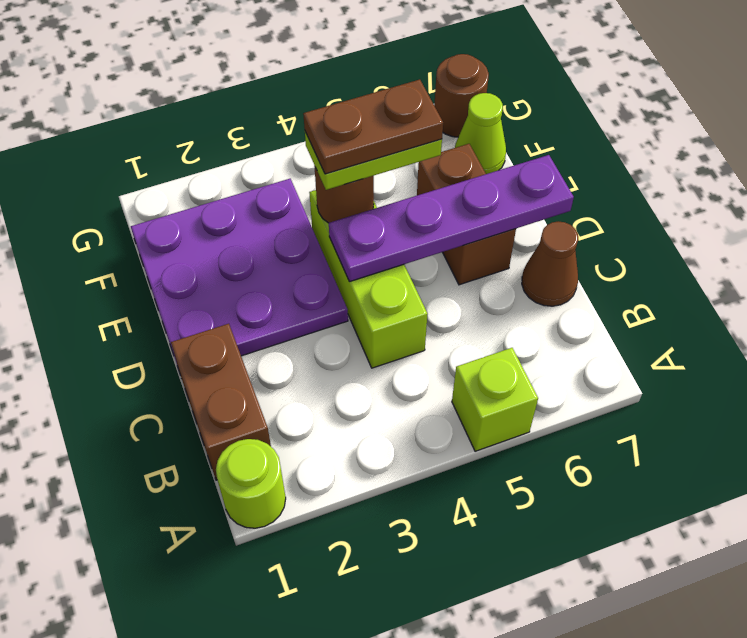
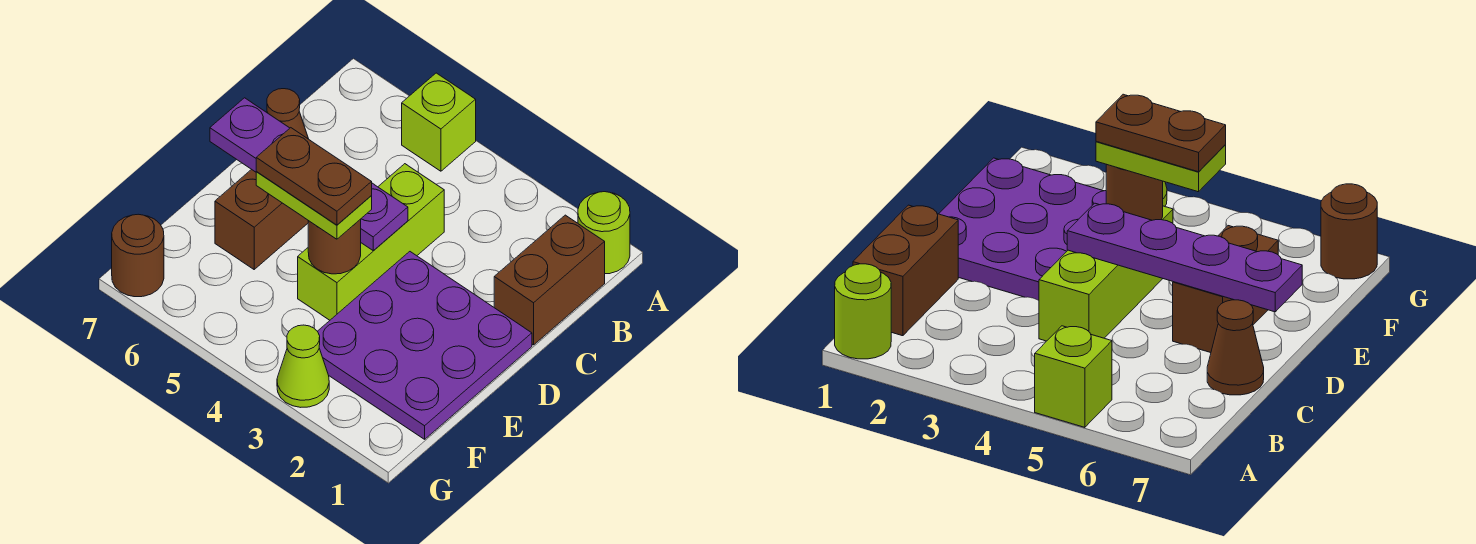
lime 1x1 cone [455,93,506,174] -> lime 1x1 cone moved to [277,325,329,407]

